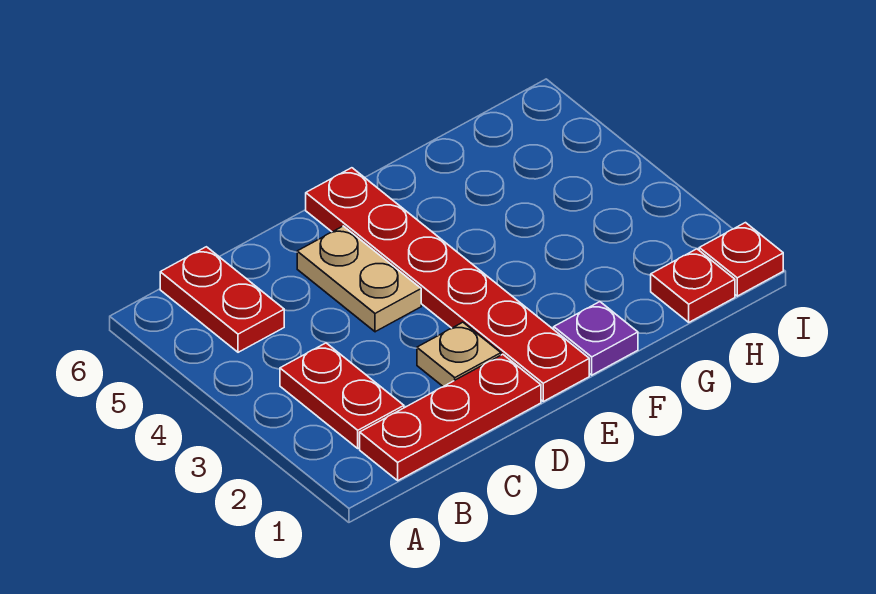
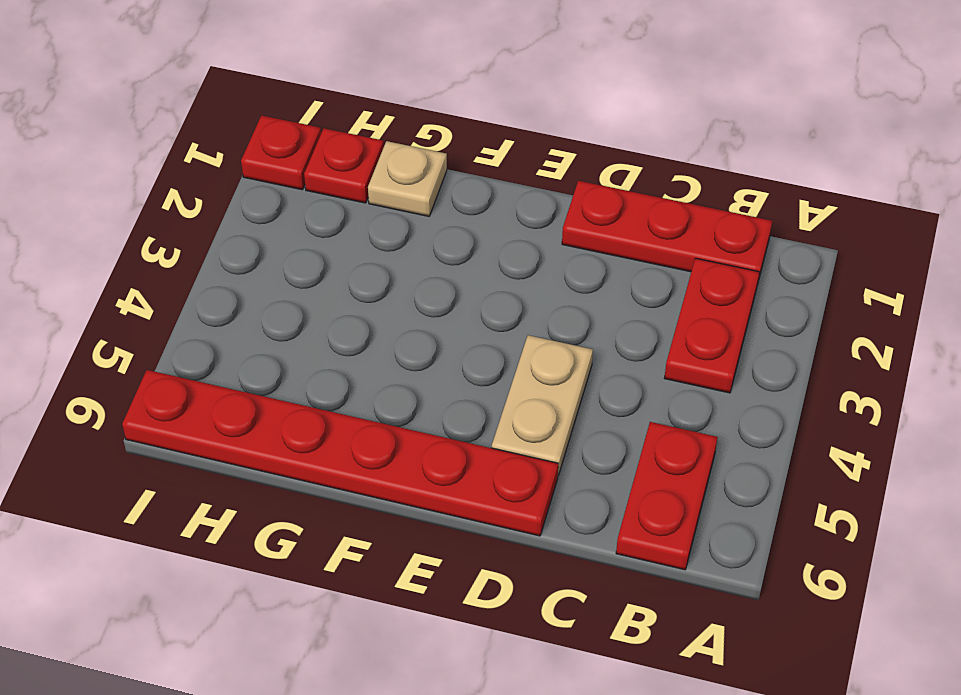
tan 1x1 plate [417,322,501,387] -> tan 1x1 plate moved to [368,141,447,216]
red 1x6 plate [306,168,589,401] -> red 1x6 plate turned to [122,370,558,536]
purple 1x1 plate [554,302,638,375] -> none

